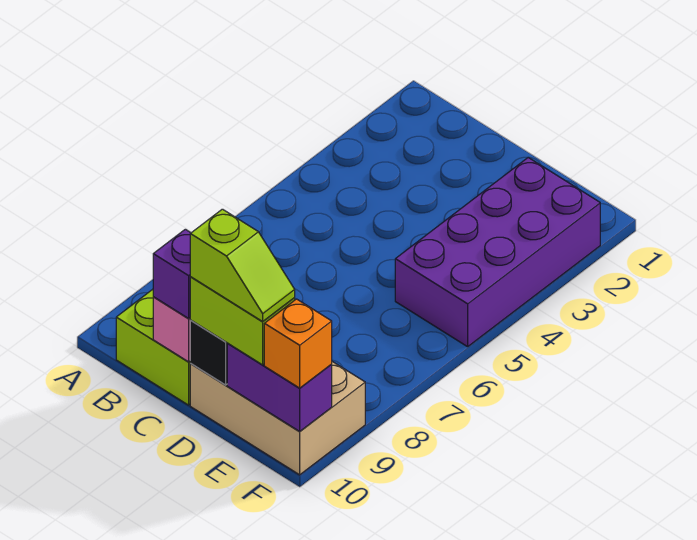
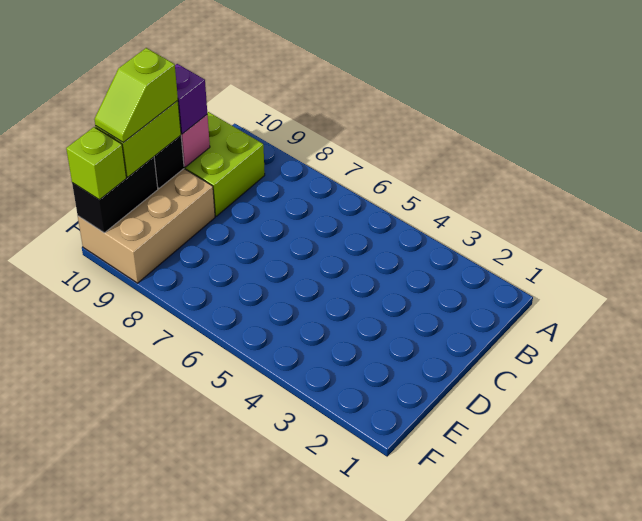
purple 2x4 brick [395,157,600,347] -> none
purple 1x2 brick [227,344,332,432] -> black 1x2 brick [72,157,158,233]
orange 1x1 brick [264,299,332,388] -> lime 1x1 brick [66,127,126,200]

